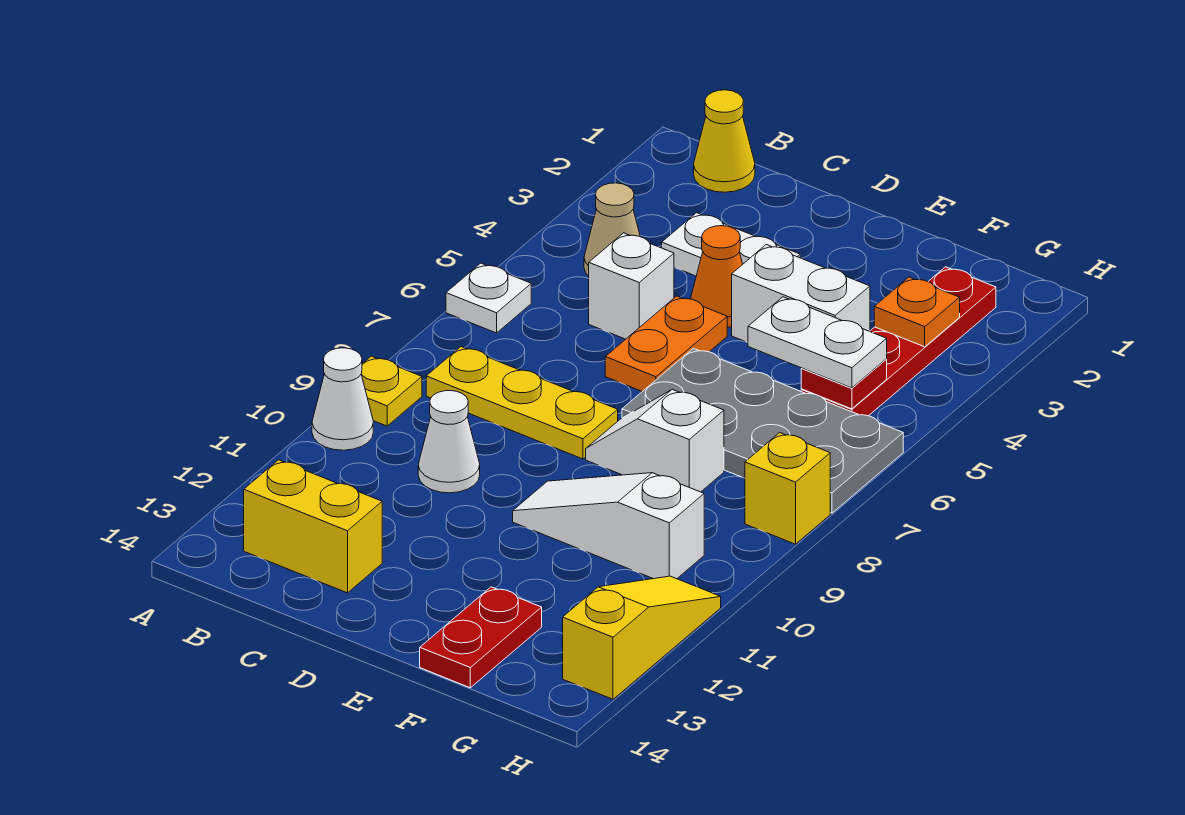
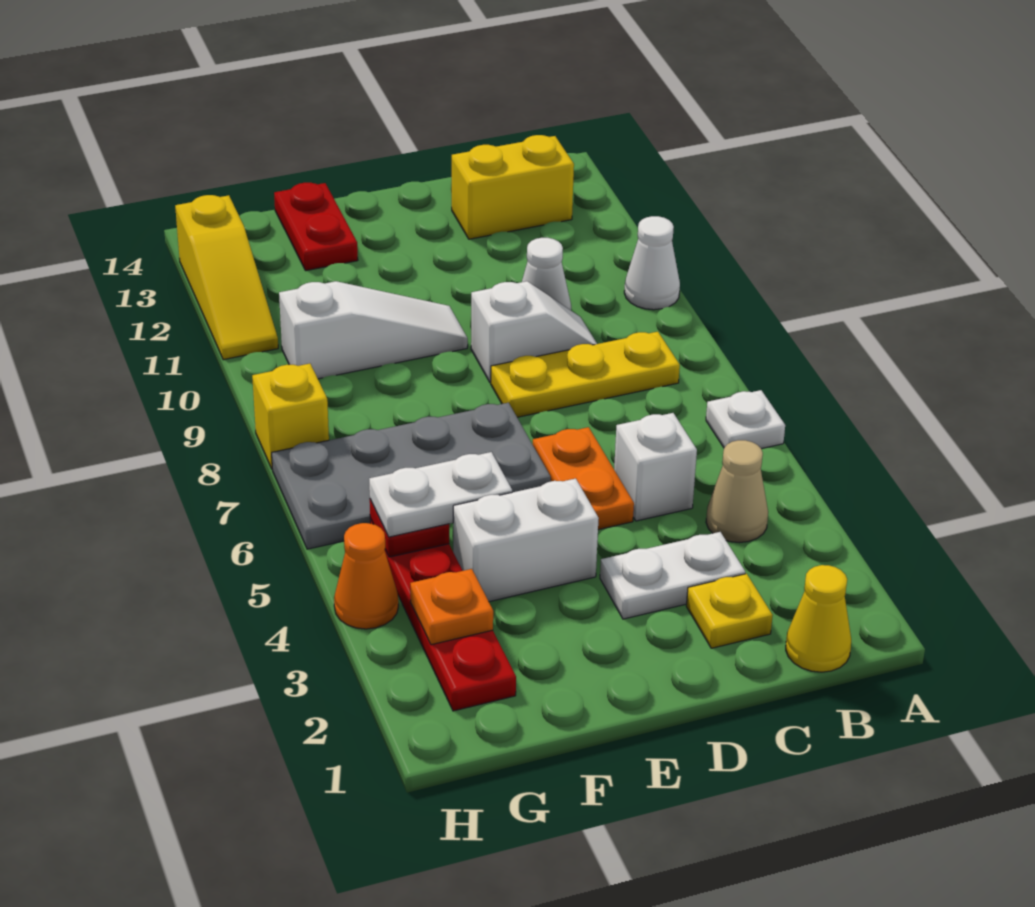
yellow 1x1 plate [361,356,422,426] -> yellow 1x1 plate moved to [686,574,773,648]
orange 1x1 cone [691,226,743,327] -> orange 1x1 cone moved to [334,523,398,629]
white 1x2 slope [586,389,724,492] -> white 1x2 slope moved to [471,281,597,383]

